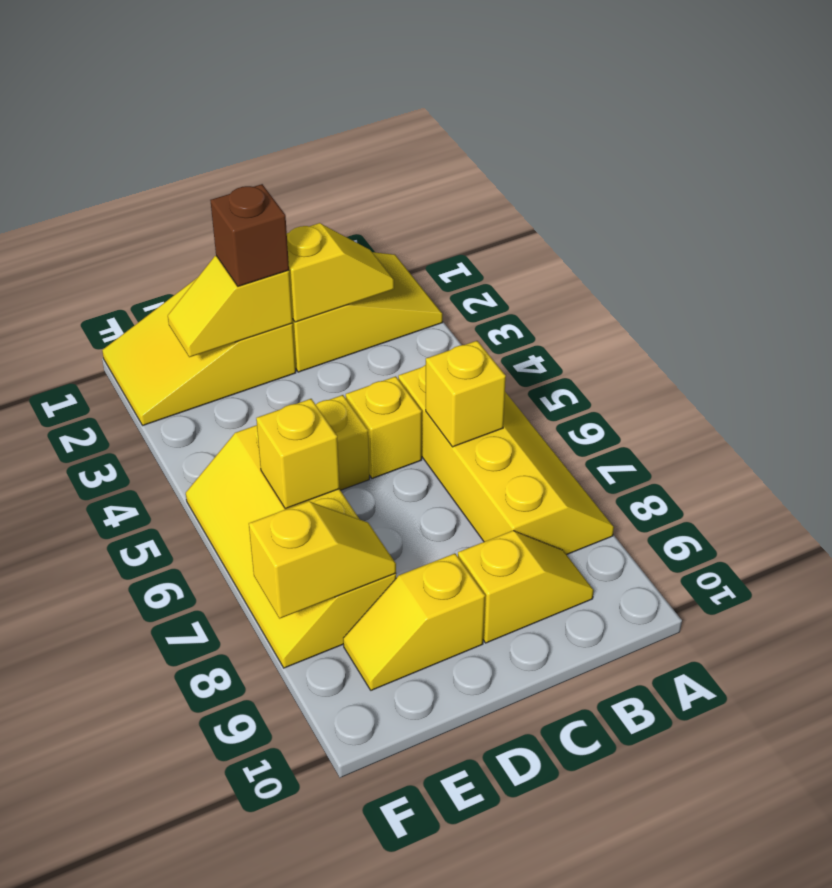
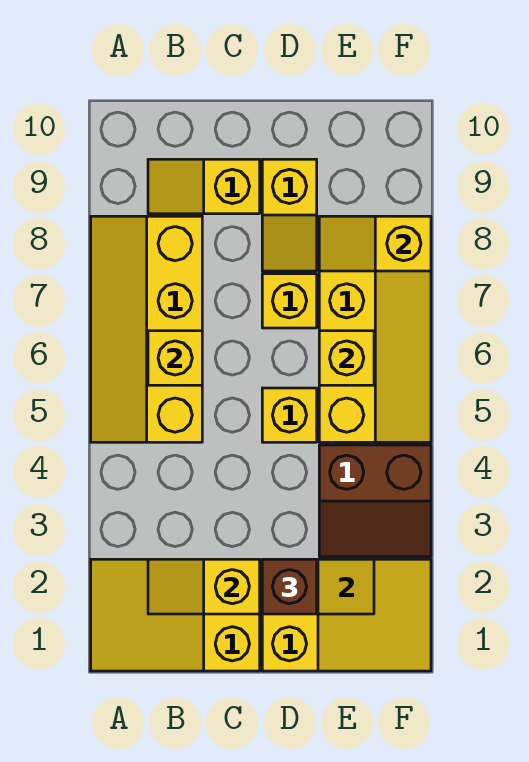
yellow 1x1 brick [346,376,422,479] -> yellow 1x1 brick moved to [262,274,317,328]
yellow 1x2 slope [343,553,485,690] -> yellow 1x2 slope turned to [262,159,317,271]
none -> brown 2x2 slope [319,445,431,557]

